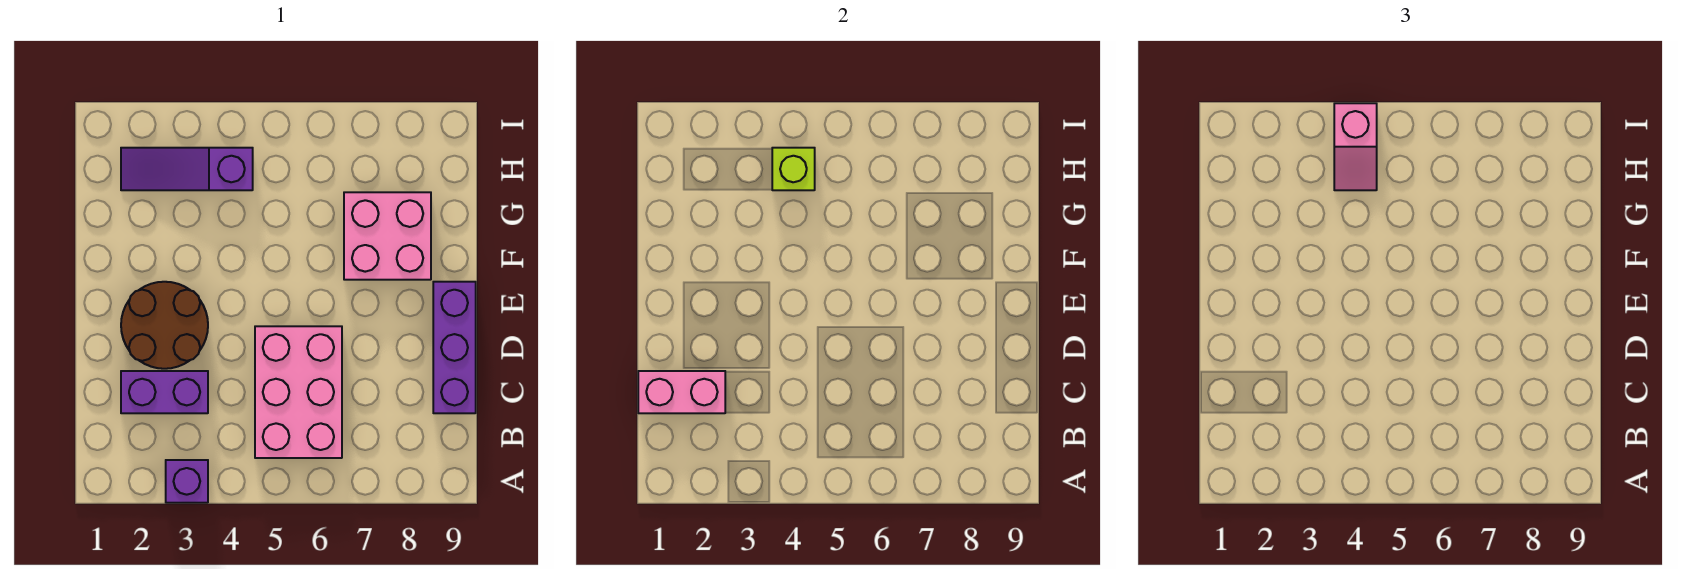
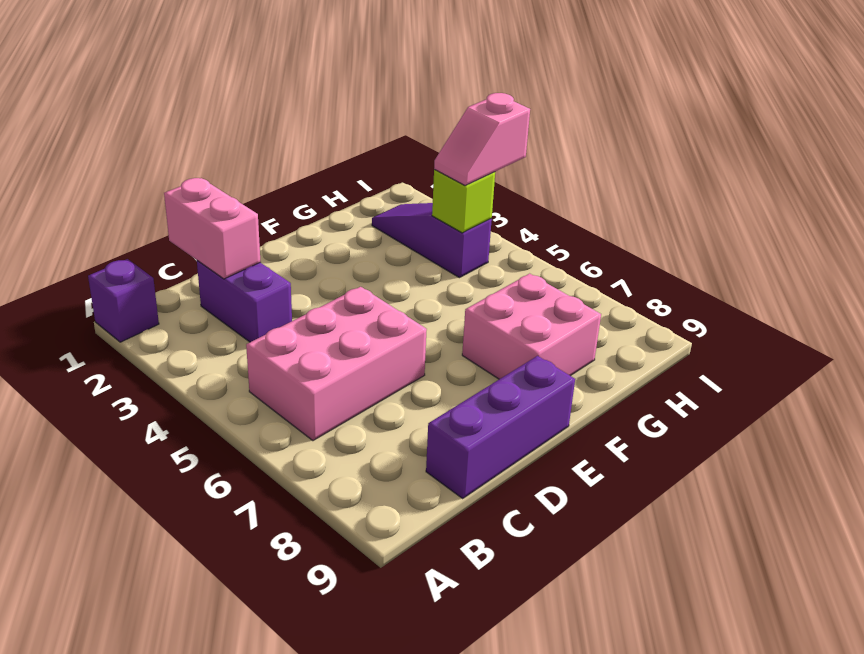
purple 1x1 brick [166,460,208,503] -> purple 1x1 brick moved to [88,259,159,342]
brown 2x2 round brick [121,282,208,369] -> none

